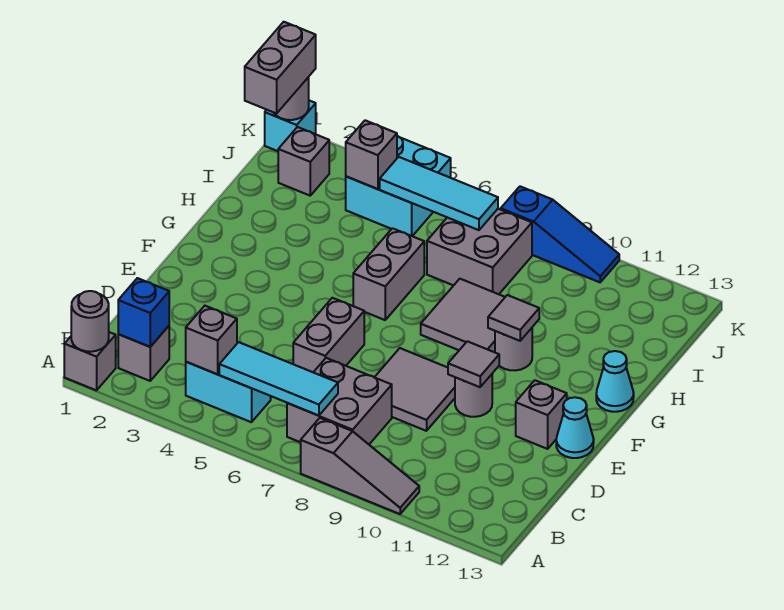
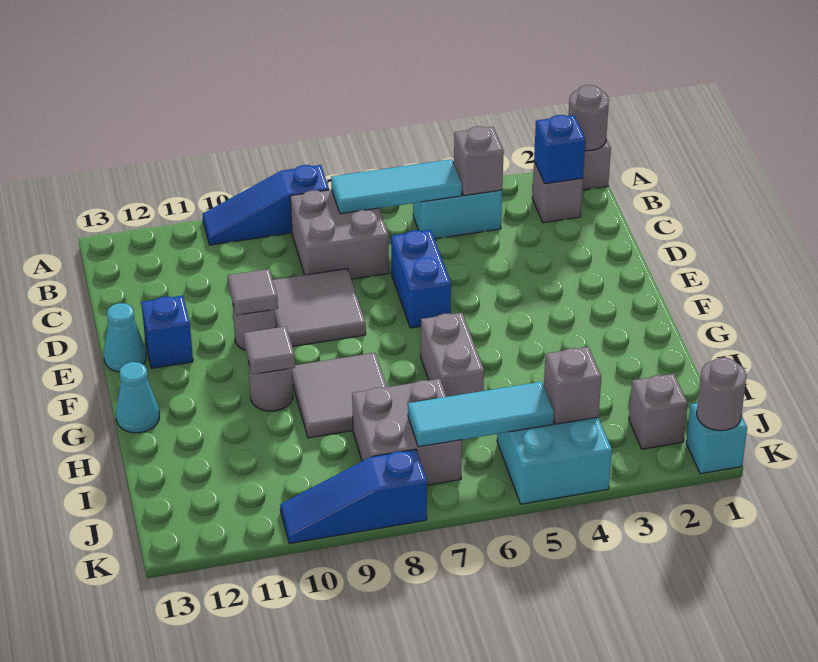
grey 1x3 slope [301,418,419,514] -> blue 1x3 slope [203,165,329,245]
grey 1x2 brick [293,298,364,372] -> blue 1x2 brick [391,230,451,328]
grey 1x1 brick [516,380,567,449] -> blue 1x1 brick [141,296,193,368]
grey 1x2 brick [245,22,316,113] -> none

